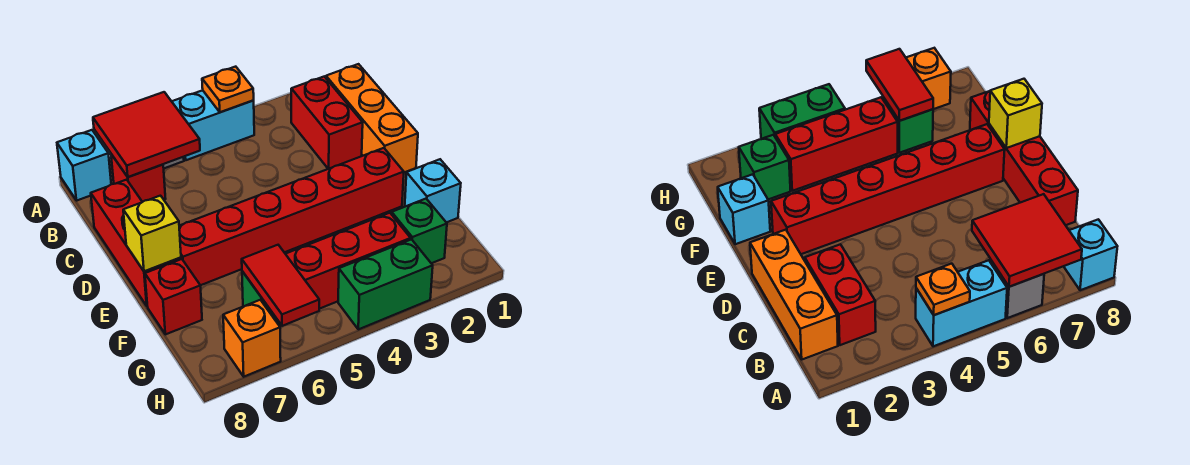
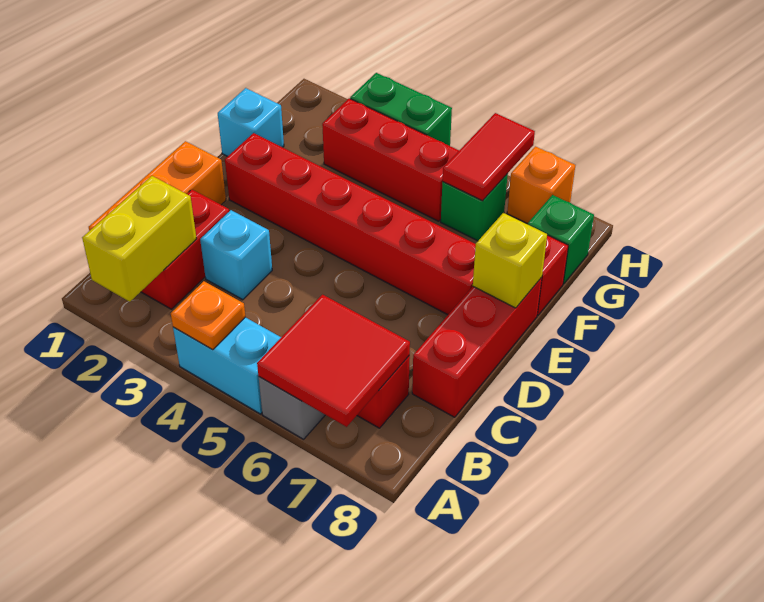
none -> yellow 1x2 brick [82,176,197,302]
cyan 1x1 brick [57,130,111,201] -> cyan 1x1 brick moved to [200,210,272,300]
green 1x1 brick [392,199,447,263] -> green 1x1 brick moved to [528,195,594,284]

